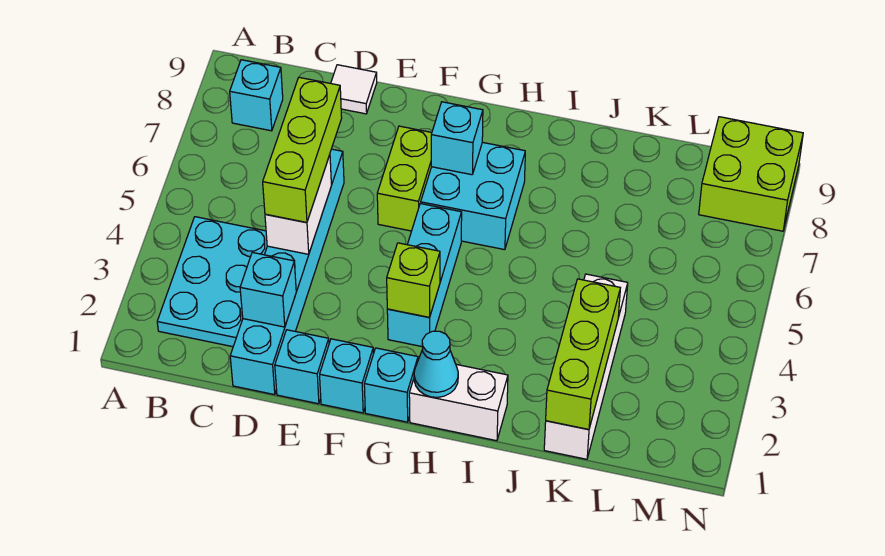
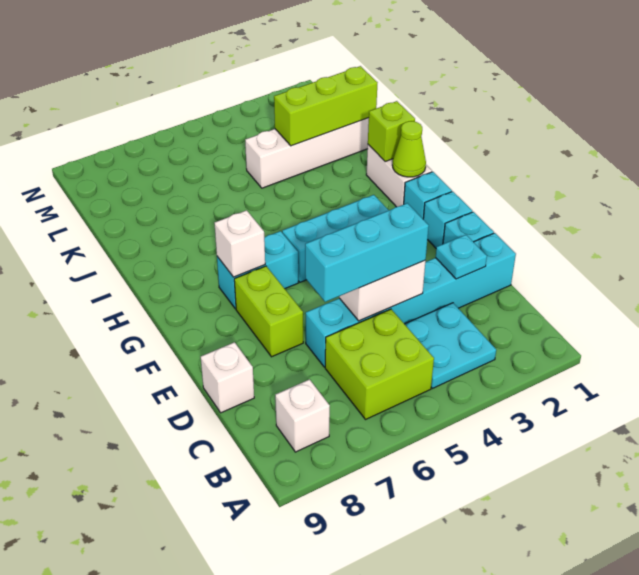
cyan 2x3 plate [157,217,267,347] -> cyan 2x2 plate [405,303,496,388]
cyan 1x1 brick [230,60,283,131] -> white 1x1 brick [275,379,330,452]
cyan 1x1 brick [240,252,296,327] -> cyan 1x1 plate [436,235,487,279]
lime 1x3 brick [263,77,342,223] -> cyan 1x3 brick [305,203,429,302]
white 1x1 tile [331,65,377,114] -> white 1x1 brick [201,342,254,413]
lime 1x2 brick [377,126,432,231] -> lime 1x2 brick turned to [234,266,303,357]
lime 1x1 brick [387,243,440,317] -> lime 1x1 brick moved to [368,101,415,161]
cyan 2x2 brick [421,142,525,250] -> cyan 1x2 brick [217,231,298,309]
cyan 1x1 brick [431,102,483,175] -> white 1x1 brick [214,210,265,277]
cyan 1x1 cone [414,331,458,397] -> lime 1x1 cone [392,121,426,177]
lime 2x2 brick [699,117,803,231] -> lime 2x2 brick moved to [325,309,434,419]

